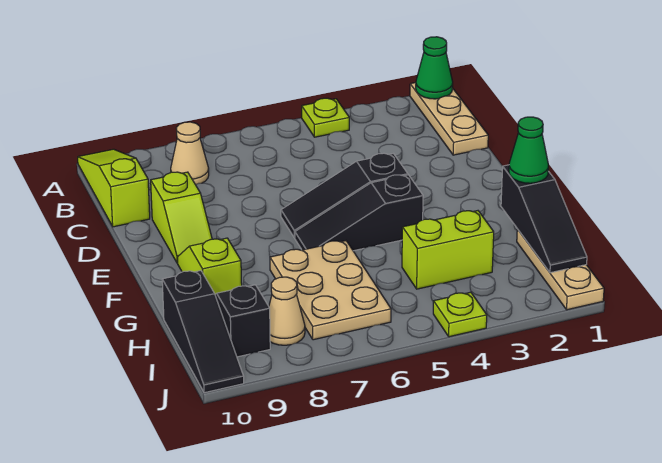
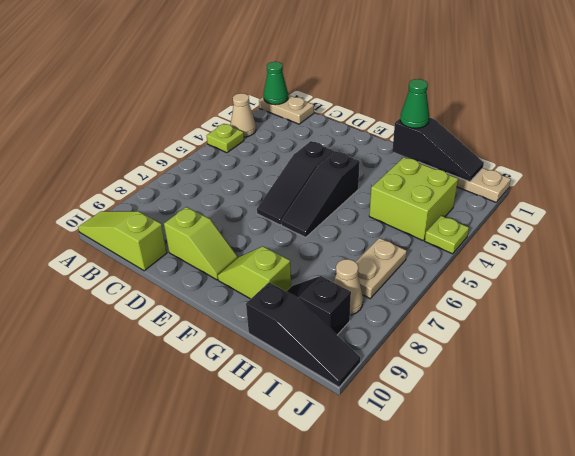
tan 1x3 plate [410,83,488,155] -> tan 1x2 plate [259,95,314,124]
tan 1x1 cone [171,122,209,185] -> tan 1x1 cone moved to [231,93,256,137]
tan 2x3 plate [270,241,391,340] -> tan 1x2 plate [356,238,407,299]
lime 1x2 brick [402,211,494,289] -> lime 2x2 brick [369,157,458,240]

